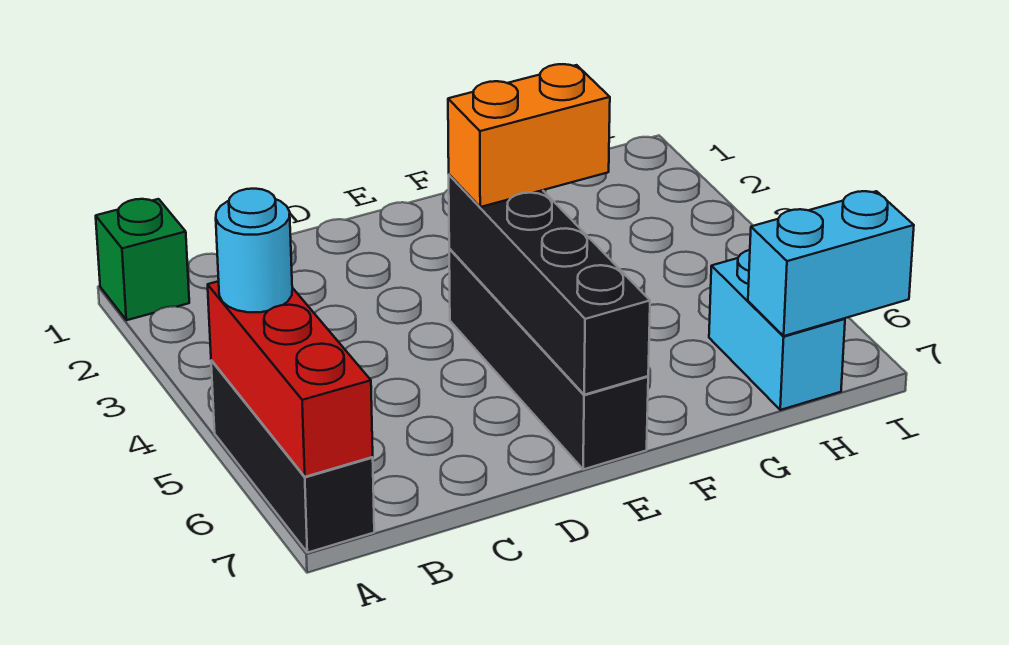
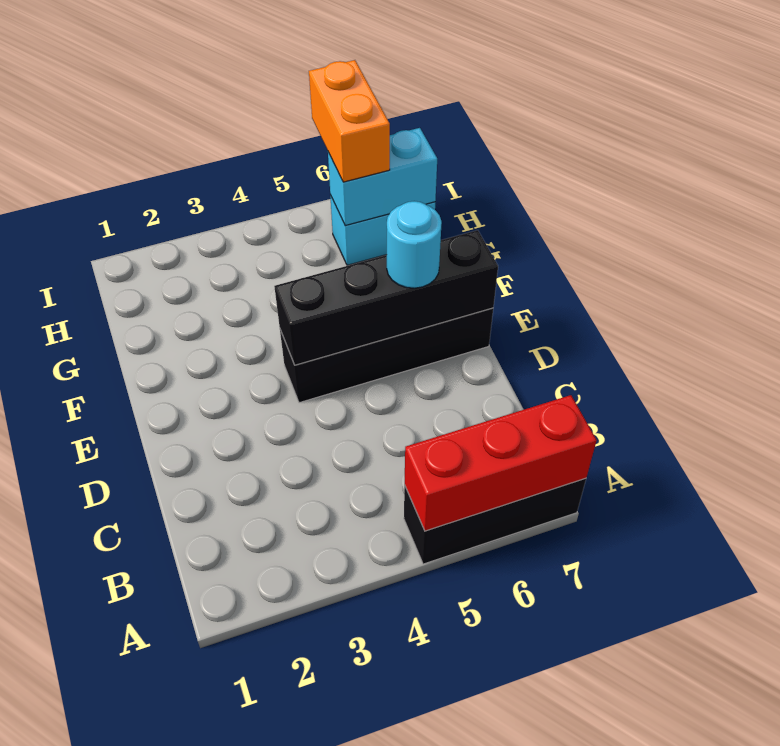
green 1x1 brick [96,199,189,320] -> none
cyan 1x1 round brick [216,189,292,312] -> cyan 1x1 round brick moved to [387,201,442,288]
orange 1x2 brick [448,64,610,207] -> orange 1x2 brick moved to [309,60,390,182]
cyan 1x2 brick [748,191,914,336] -> cyan 1x2 brick turned to [328,128,437,226]

